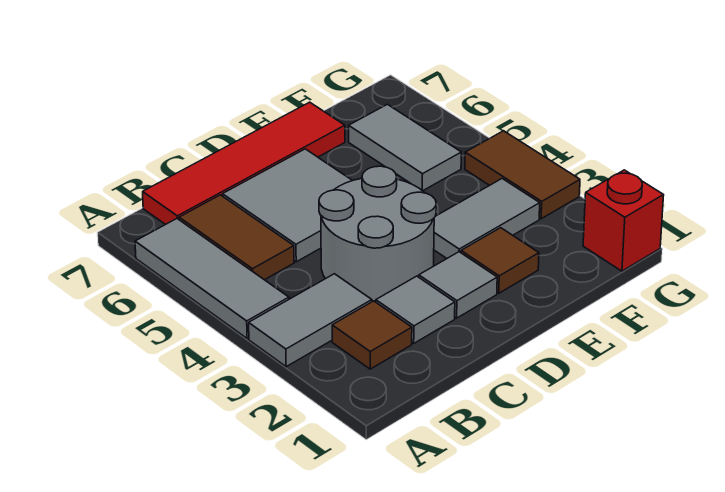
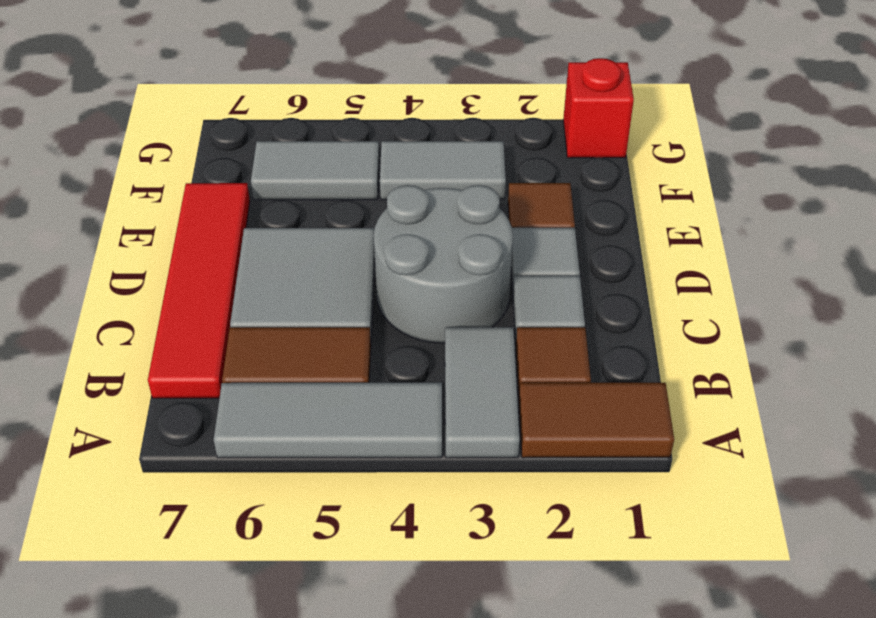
grey 1x2 tile [434,179,540,258] -> grey 1x2 tile turned to [380,141,506,200]
brown 1x2 tile [465,131,580,219] -> brown 1x2 tile moved to [519,383,674,458]

